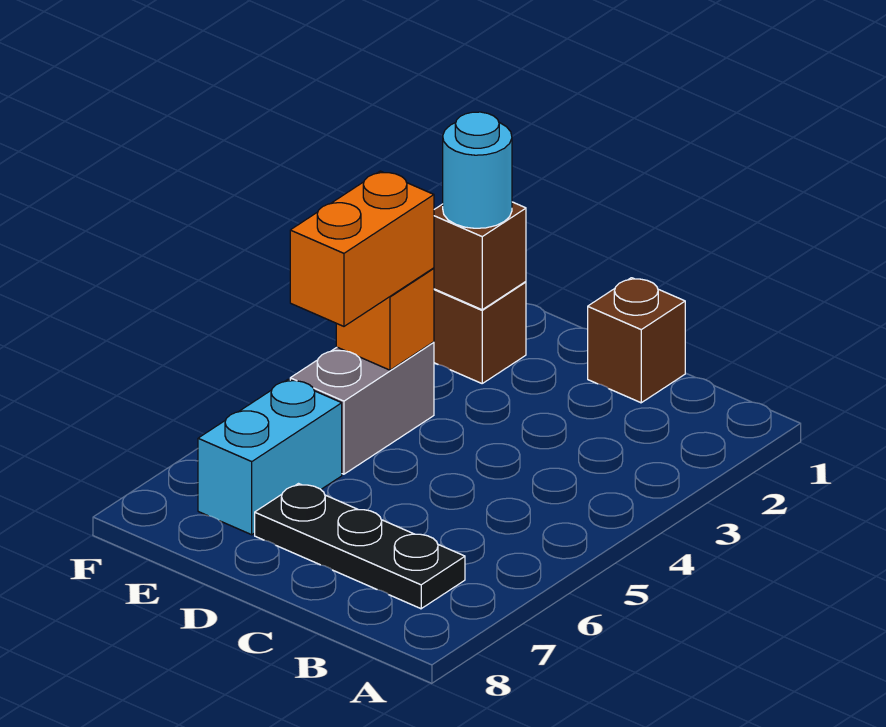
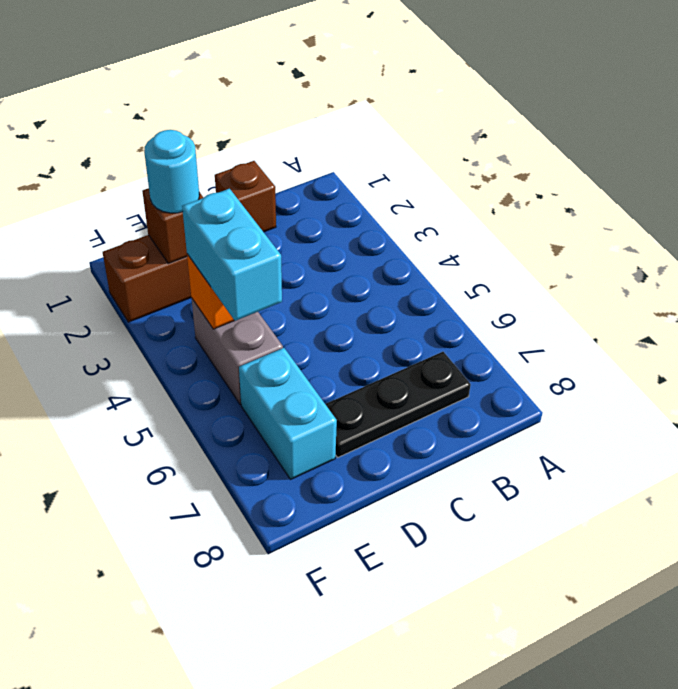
orange 1x2 brick [290,171,434,326] -> cyan 1x2 brick [182,189,282,321]

